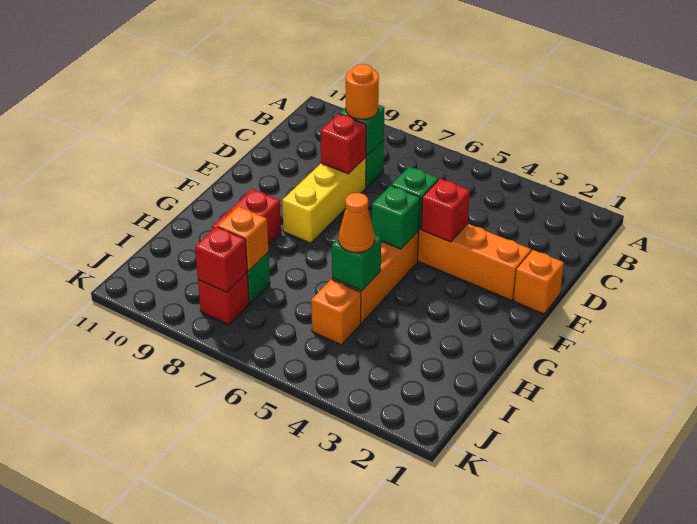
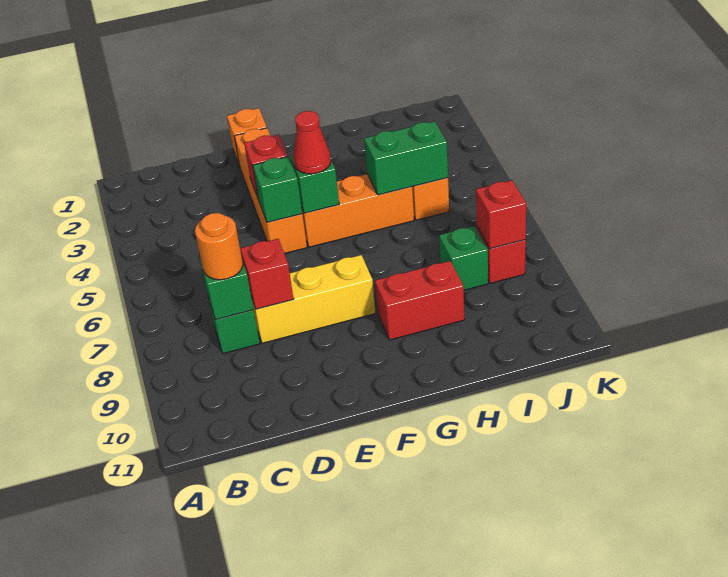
none -> red 1x1 cone [293,111,331,174]
green 1x1 brick [332,235,381,291] -> green 1x2 brick [364,121,448,195]
orange 1x1 cone [339,193,375,253] -> none
orange 1x1 brick [218,206,268,271] -> none

